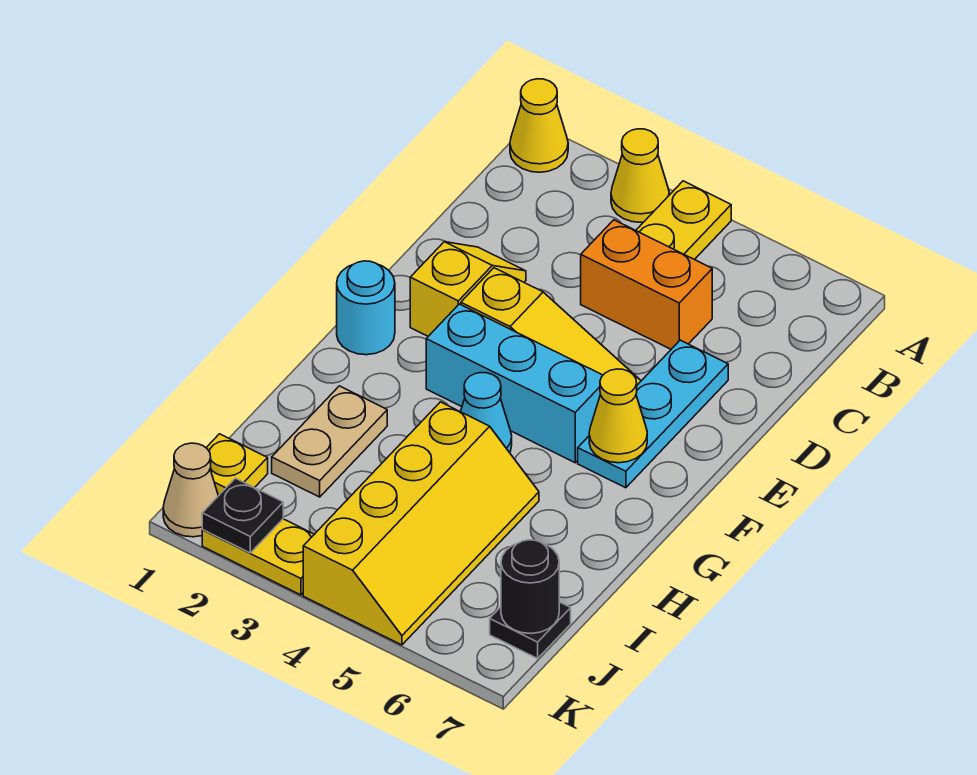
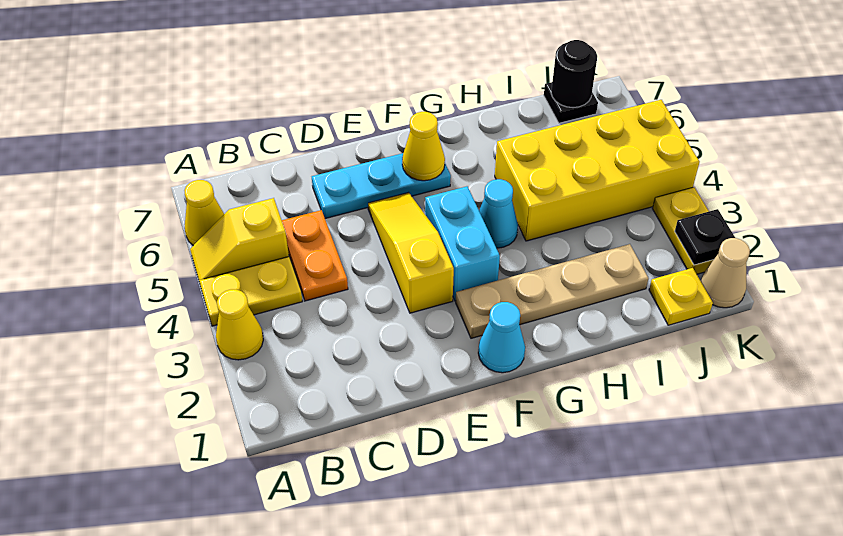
yellow 1x1 cone [510,79,568,172] -> yellow 1x1 cone moved to [184,180,224,245]
orange 1x2 brick [581,220,712,349] -> orange 1x2 plate [282,210,348,301]
yellow 1x2 slope [410,242,526,336] -> yellow 1x2 slope moved to [190,198,289,280]
cyan 1x1 round brick [337,261,395,355] -> cyan 1x1 cone [478,302,525,373]
cyan 1x3 brick [426,304,603,463] -> cyan 1x2 brick [425,186,500,301]
tan 1x2 plate [272,386,387,497] -> tan 1x4 plate [456,244,648,338]
yellow 2x4 slope [303,402,539,645] -> yellow 2x4 brick [495,100,700,241]

